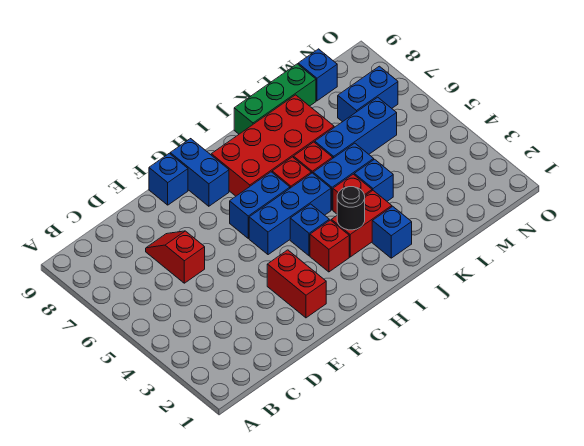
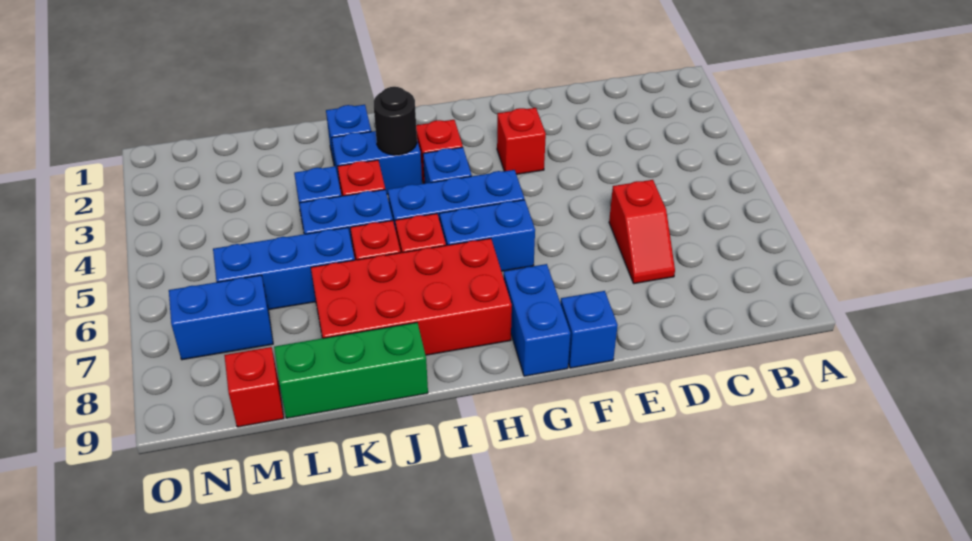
red 1x2 brick [267,250,326,318] -> red 1x1 brick [497,108,546,174]
red 1x2 brick [331,191,392,257] -> blue 1x2 brick [332,131,422,194]
blue 1x1 brick [298,49,337,101] -> red 1x1 brick [224,347,284,427]

